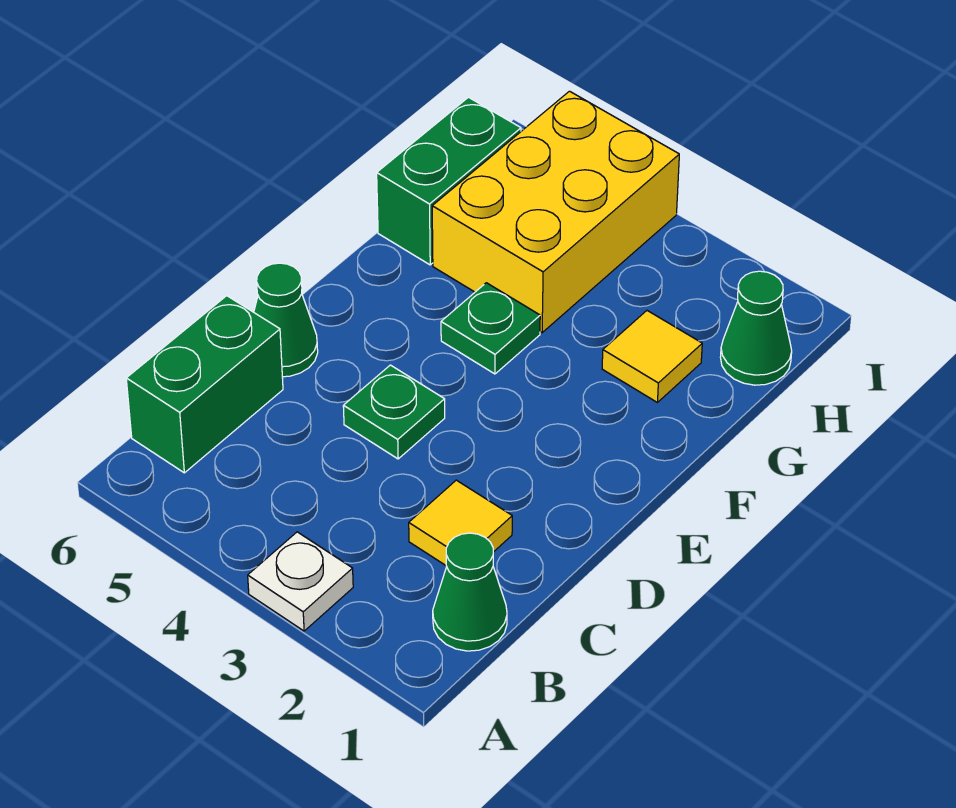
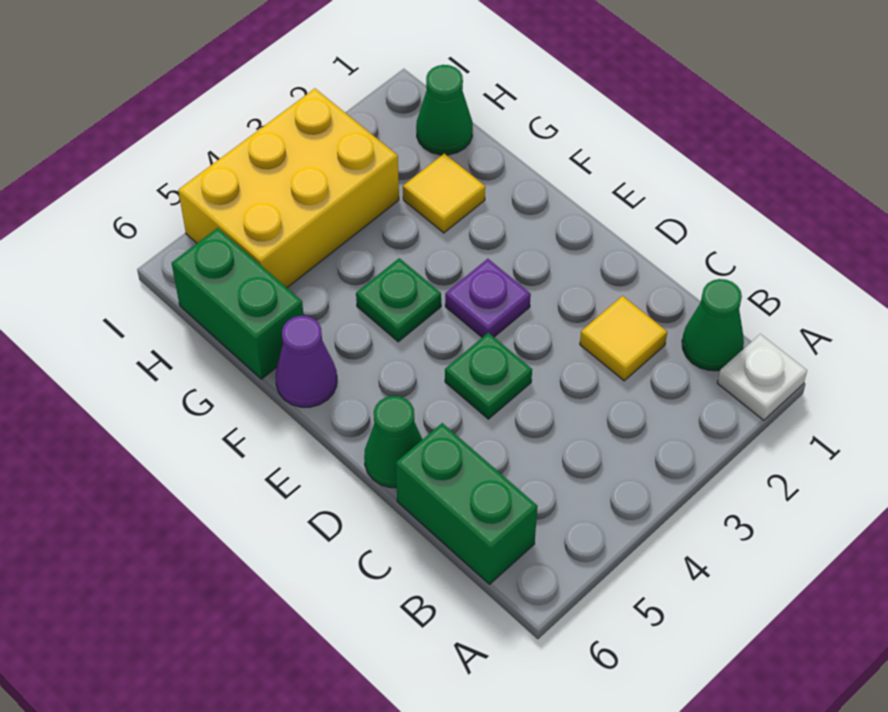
white 1x1 plate [248,532,353,631] -> white 1x1 plate moved to [717,334,807,420]
none -> purple 1x1 plate [445,259,531,337]
none -> purple 1x1 cone [276,316,337,407]
yellow 2x3 brick [432,91,679,333] -> yellow 2x3 brick turned to [178,89,399,288]

